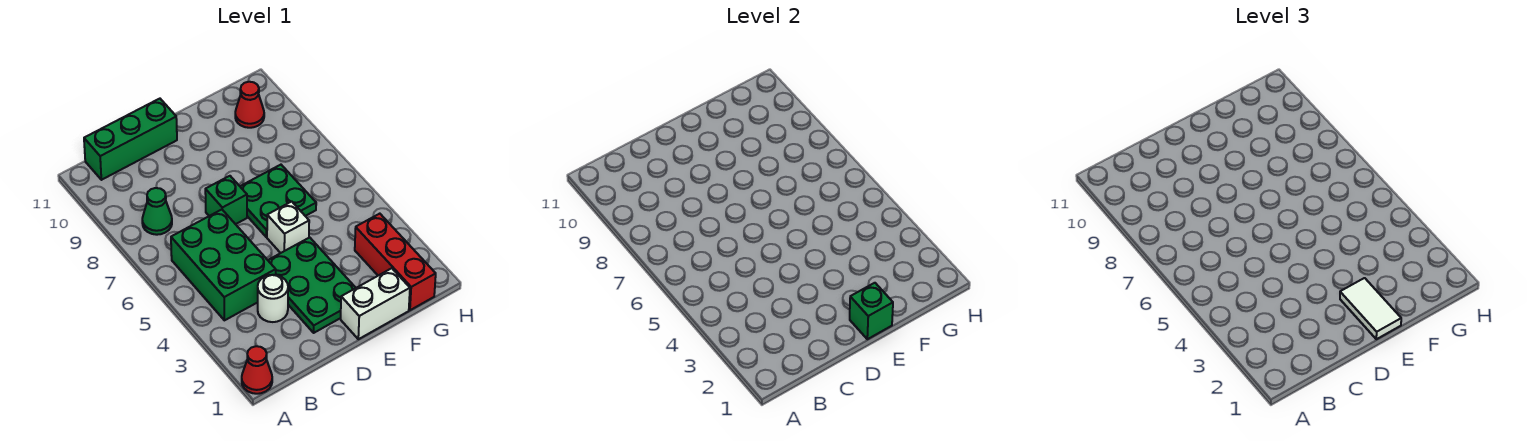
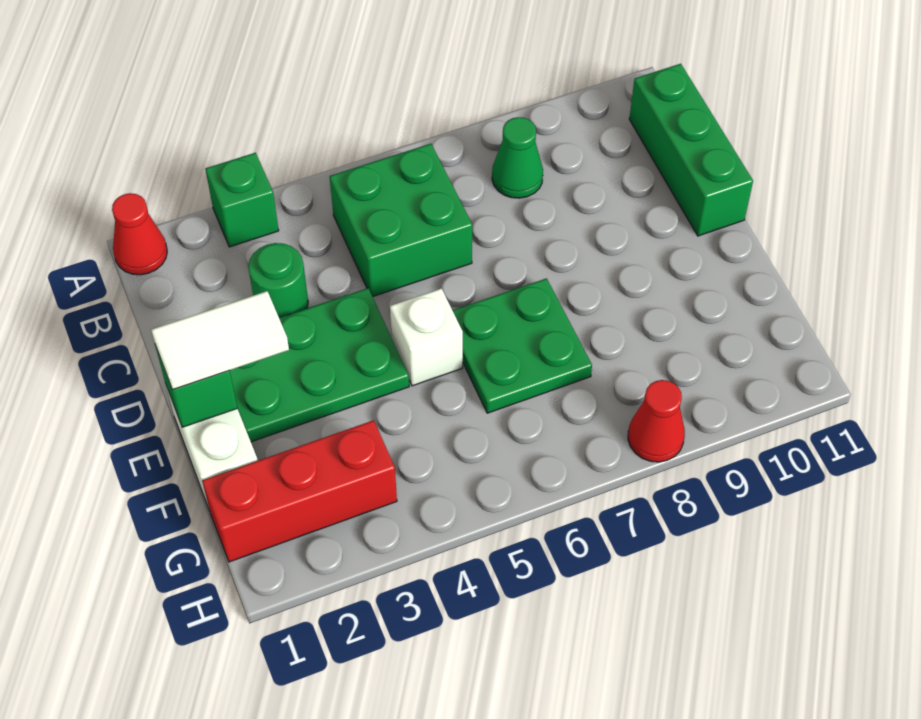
green 2x3 brick [171,210,276,320] -> green 2x2 brick [330,144,472,297]
white 1x1 round brick [258,275,288,322] -> green 1x1 round brick [248,243,308,318]
green 1x1 brick [205,176,247,224] -> green 1x1 brick moved to [206,153,279,247]
red 1x1 cone [235,82,264,128] -> red 1x1 cone moved to [628,380,685,462]

